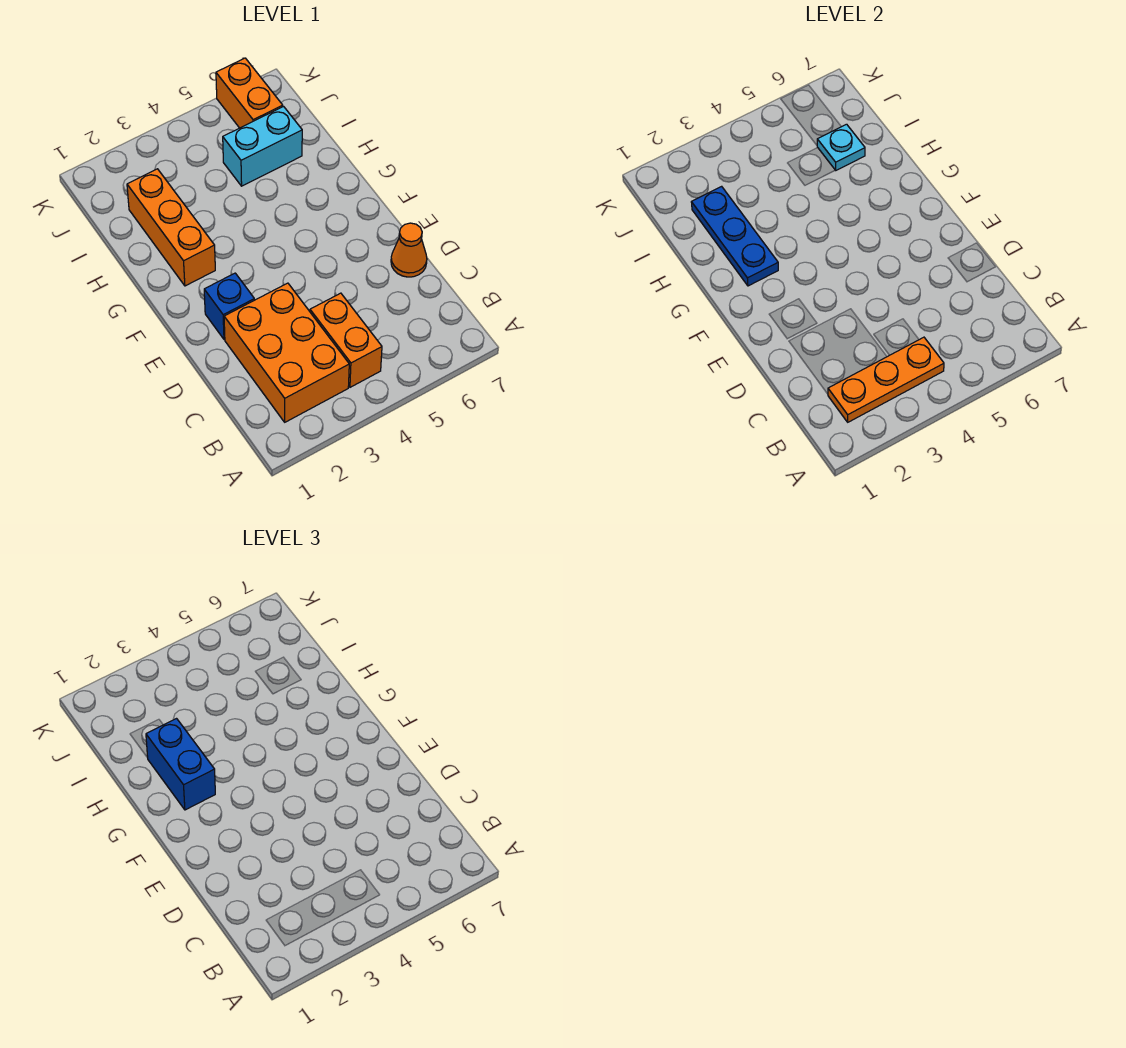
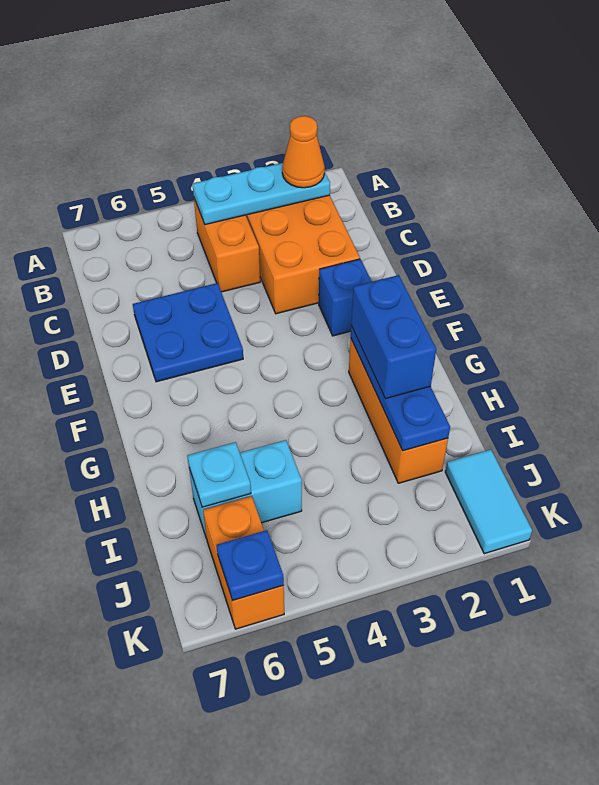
orange 1x3 plate [828,337,944,422] -> cyan 1x3 plate [192,163,330,225]
none -> blue 2x2 plate [133,283,243,382]
orange 1x1 cone [391,223,427,277] -> orange 1x1 cone moved to [282,116,325,188]
none -> cyan 1x2 tile [445,449,532,554]
none -> blue 1x1 plate [216,530,284,601]

